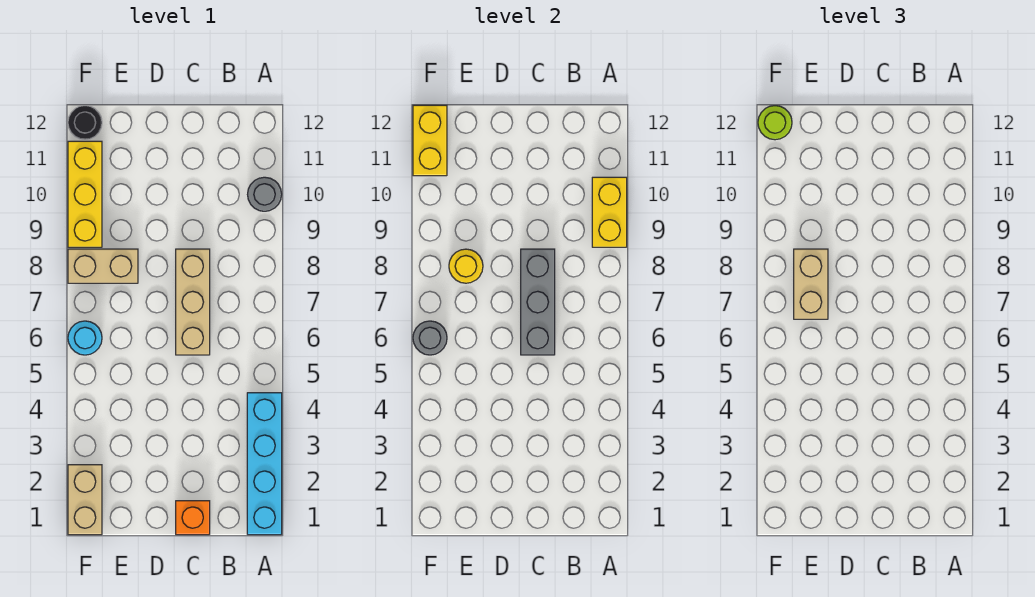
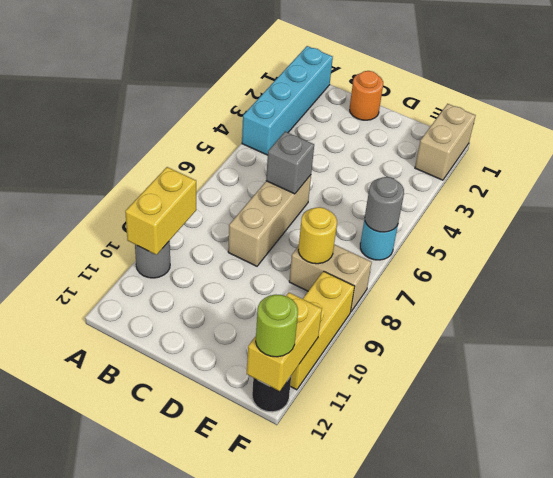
orange 1x1 brick [176,501,210,535] -> orange 1x1 round brick [350,71,383,120]
grey 1x3 brick [521,249,555,355] -> grey 1x1 brick [266,132,314,194]
tan 1x2 brick [794,249,828,319] -> none

